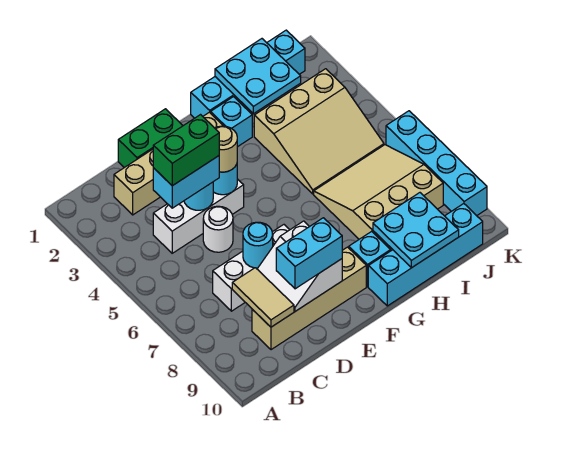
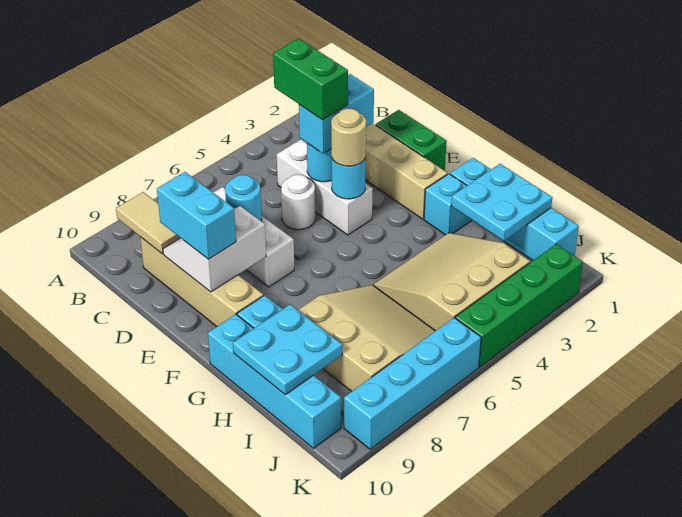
cyan 1x2 brick [153,156,219,208] -> cyan 1x2 brick turned to [299,74,374,154]
tan 1x2 tile [232,268,294,327] -> tan 1x2 tile turned to [116,192,180,254]
tan 3x3 slope [254,69,384,194] -> tan 3x3 slope turned to [374,233,530,331]
none -> green 1x4 brick [455,244,583,367]

